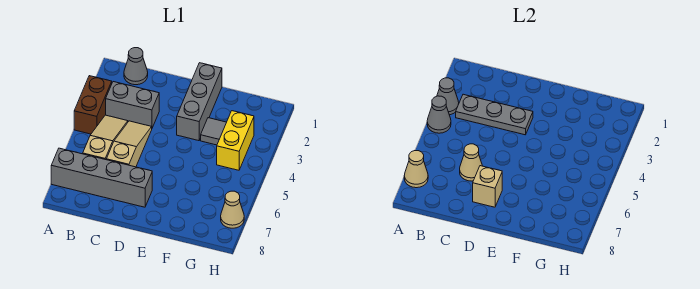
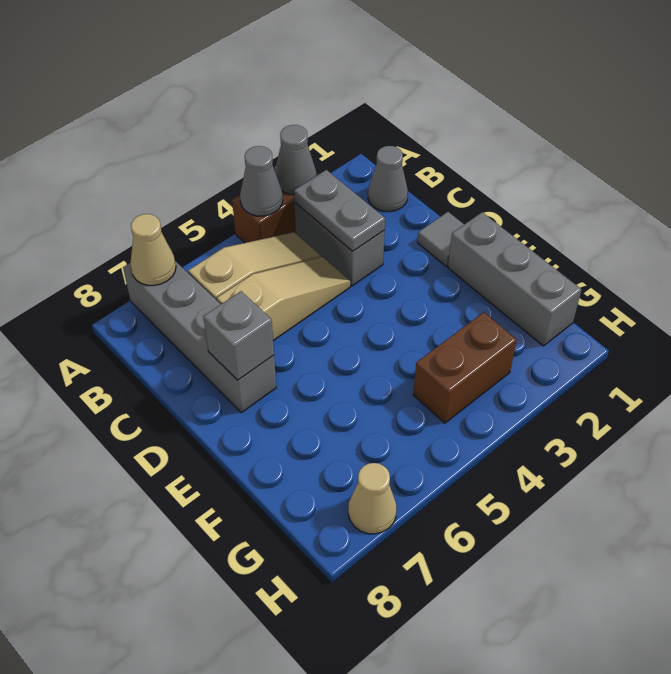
grey 1x3 plate [456,94,533,135] -> grey 1x2 plate [294,170,385,251]
tan 1x1 cone [460,144,482,181] -> none
tan 1x1 brick [473,166,502,207] -> grey 1x1 brick [203,291,274,380]
grey 1x3 brick [177,63,222,141] -> grey 1x3 brick turned to [448,212,582,346]
grey 1x1 tile [201,118,227,145] -> grey 1x1 tile moved to [417,212,464,266]
yellow 1x2 brick [217,111,254,170] -> brown 1x2 brick [413,312,517,423]

